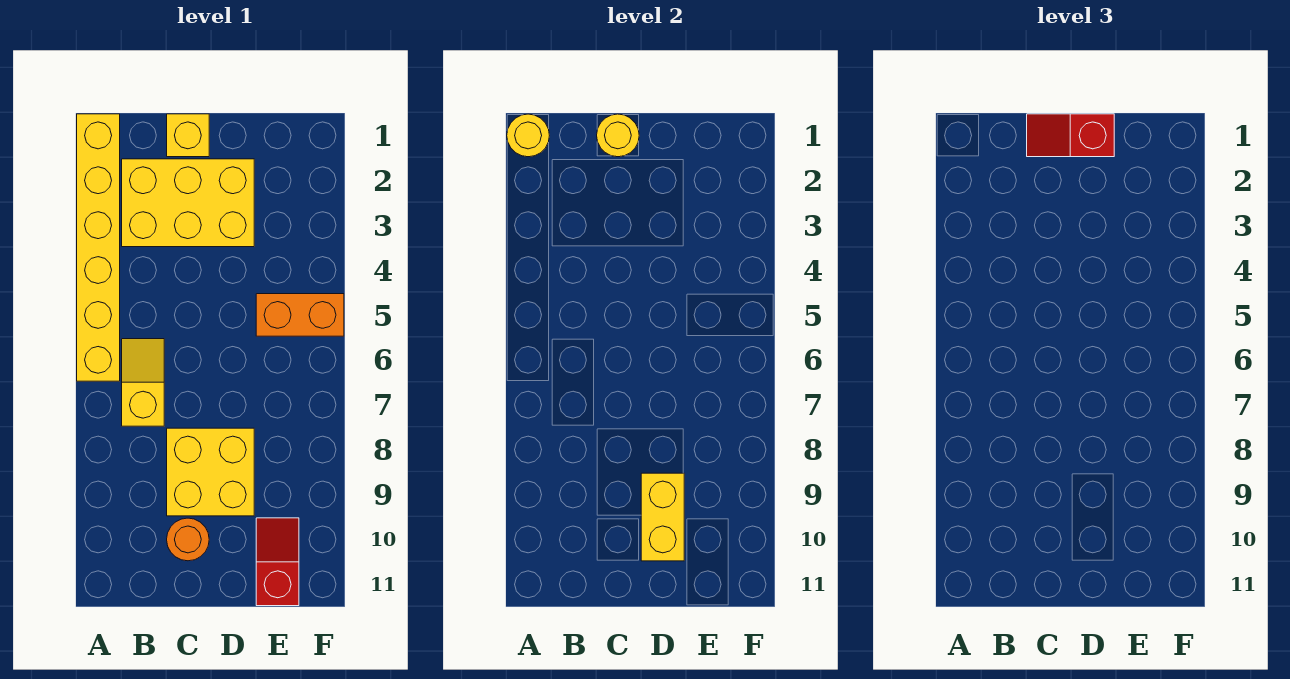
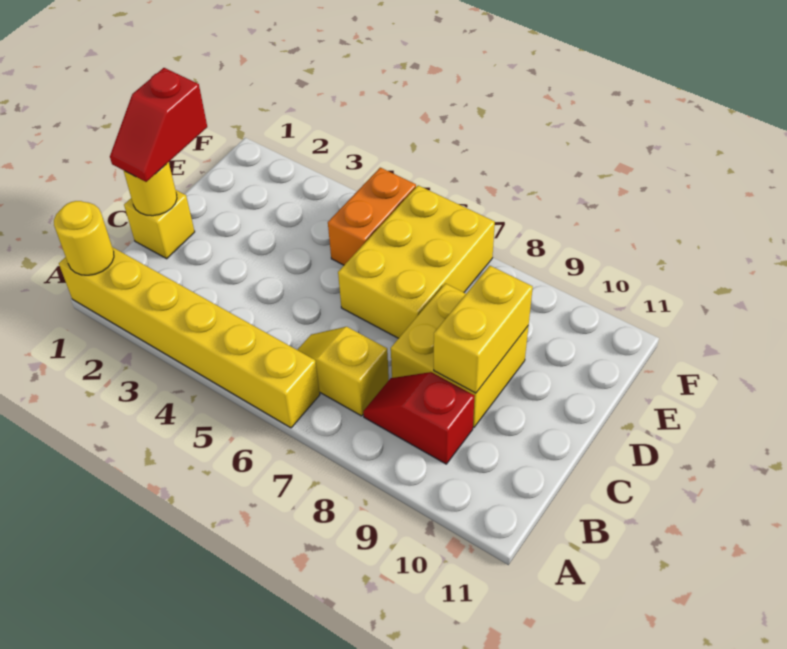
yellow 2x3 brick [122,159,254,247] -> yellow 2x3 brick moved to [338,185,495,338]
orange 1x1 round brick [167,518,209,561] -> none
yellow 1x2 brick [641,473,684,561] -> yellow 1x2 brick turned to [434,266,533,393]
red 1x2 slope [256,518,299,606] -> red 1x2 slope moved to [363,372,475,464]

